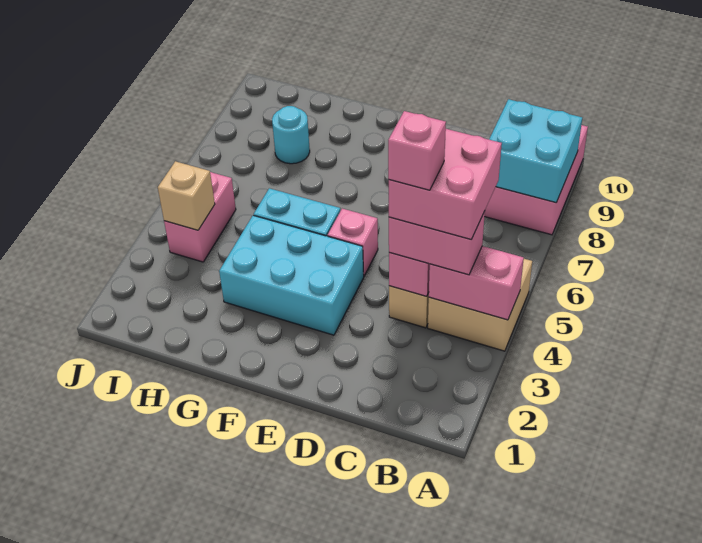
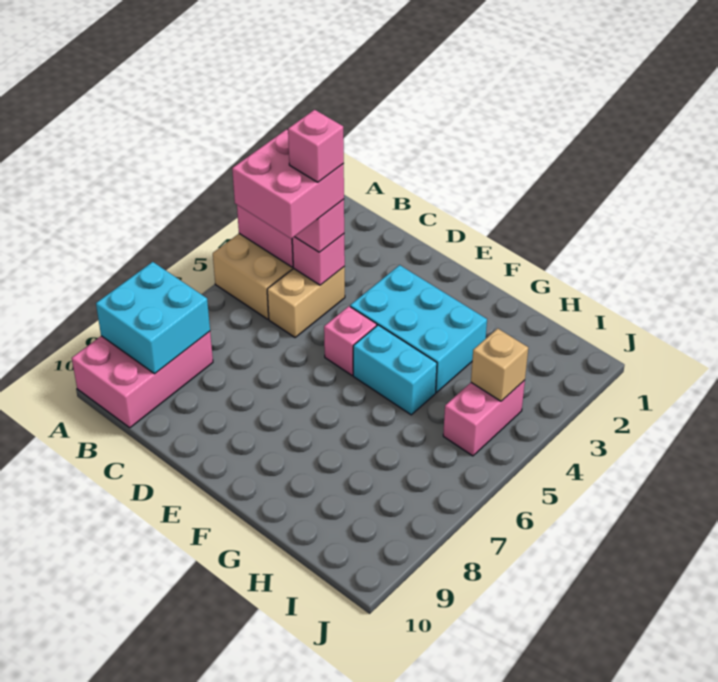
cyan 1x1 round brick [272,106,310,164] -> none

